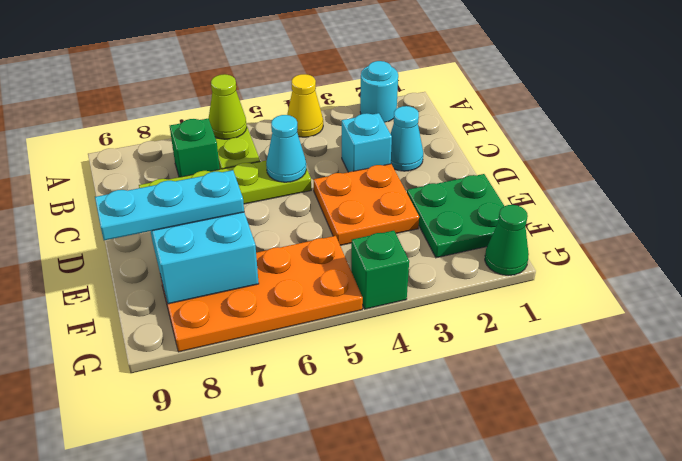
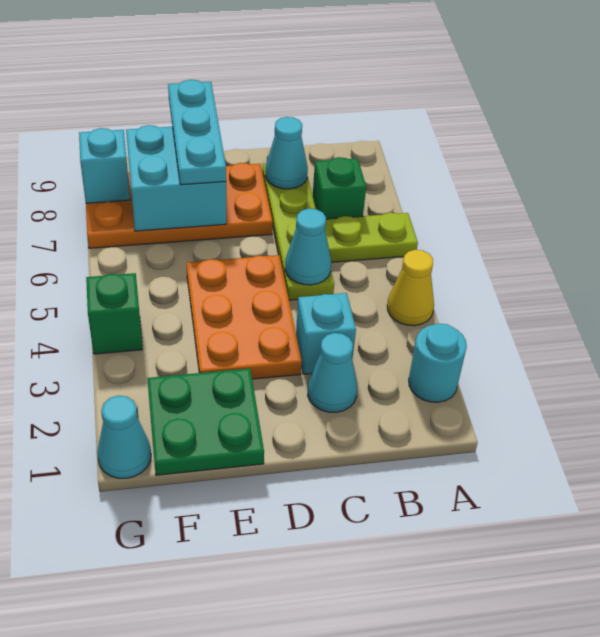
lime 1x1 cone [209,74,247,139] -> none
none -> cyan 1x1 cone [265,117,308,189]
orange 2x2 plate [314,164,419,245] -> orange 2x3 plate [186,255,302,379]
orange 2x4 plate [160,236,363,352] -> orange 2x4 plate turned to [86,163,272,248]
green 1x1 cone [485,205,529,276] -> cyan 1x1 cone [97,396,151,478]
none -> cyan 1x1 brick [79,128,130,203]

